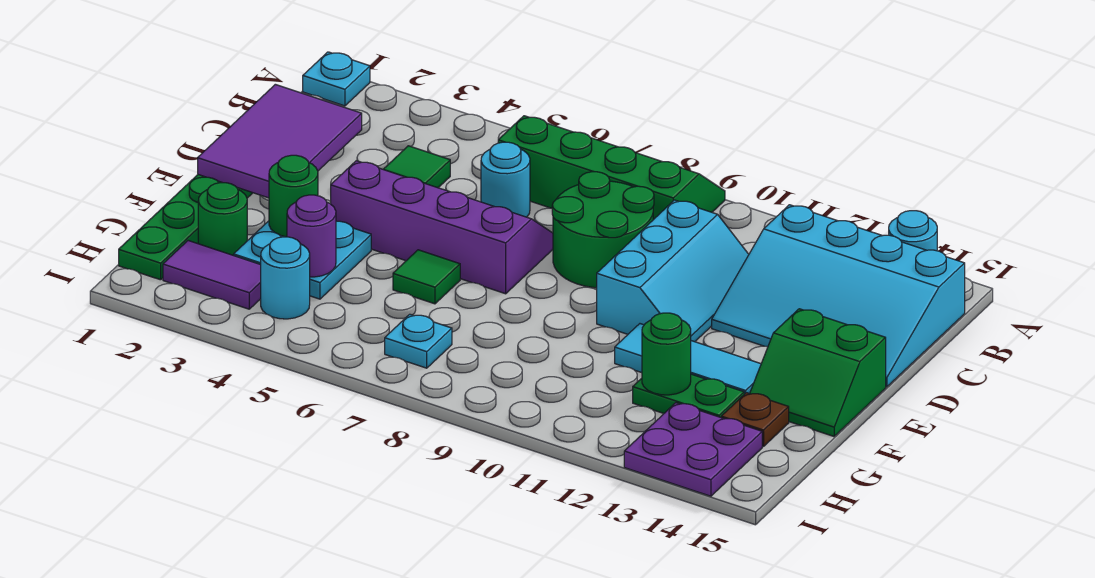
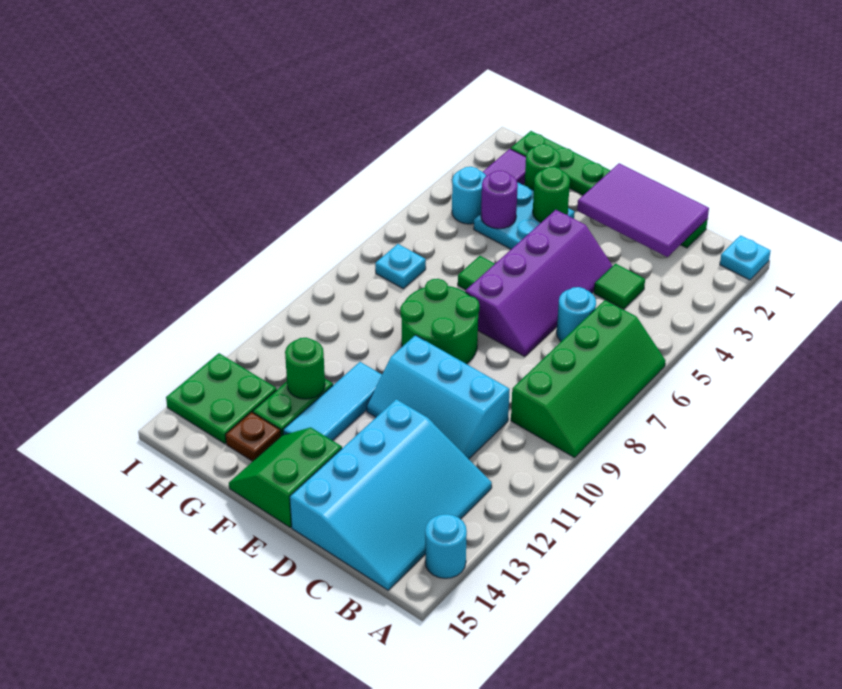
cyan 3x4 slope [712,205,965,387] -> cyan 3x4 slope turned to [290,399,492,590]
green 2x2 round brick [552,172,654,288] -> green 2x2 round brick moved to [400,279,479,364]
purple 2x2 plate [624,403,762,496] -> green 2x2 plate [166,353,277,444]

